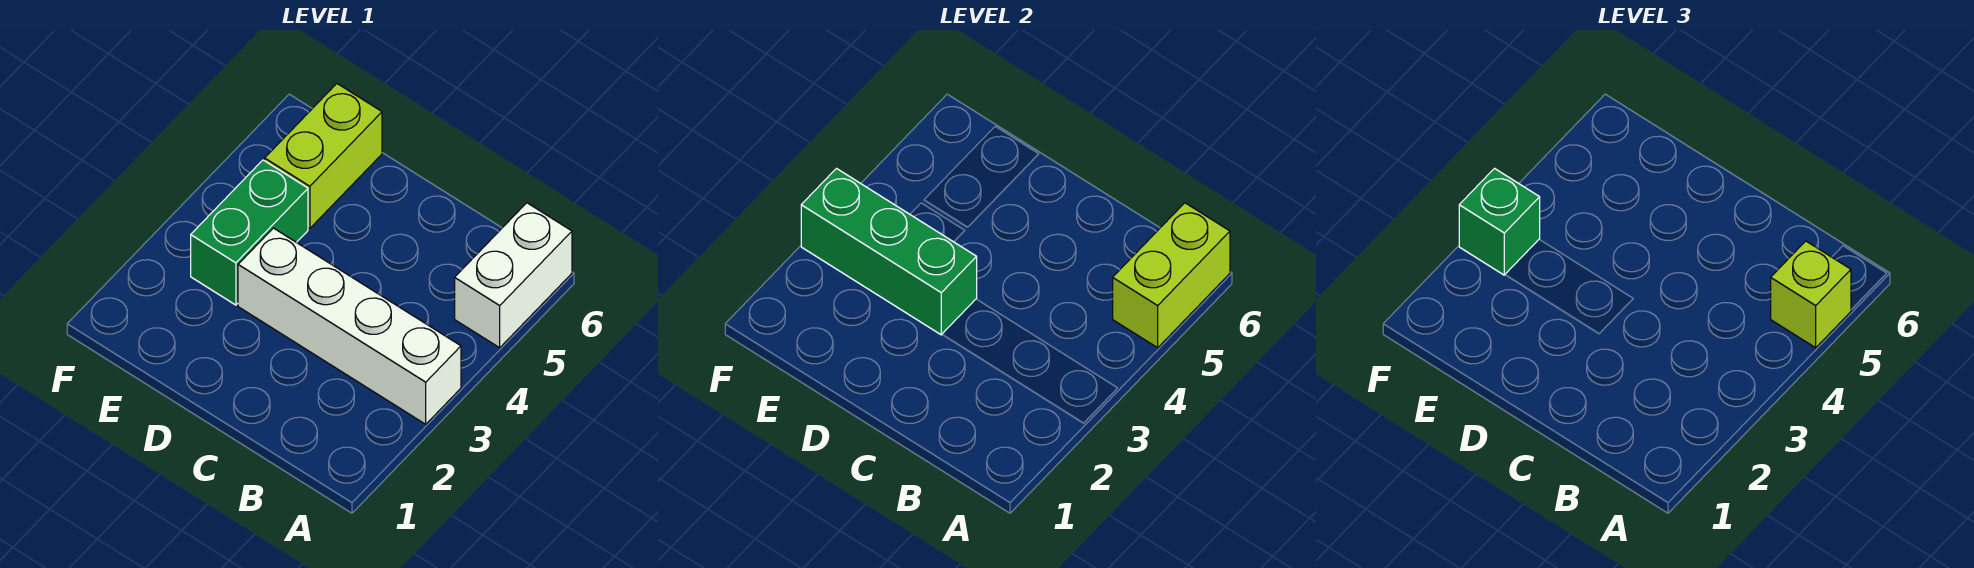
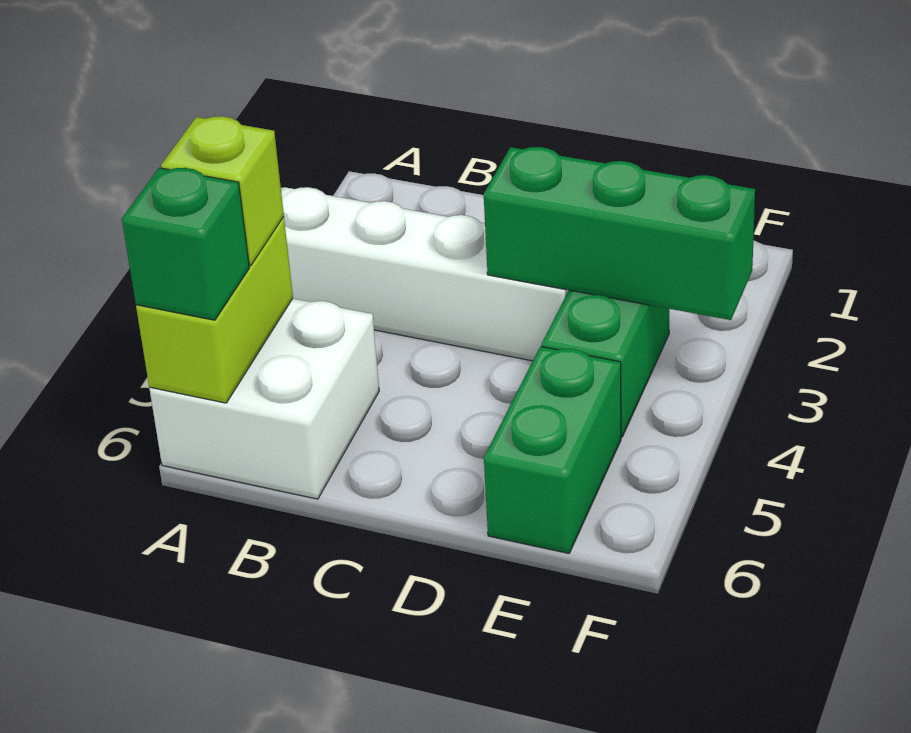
white 1x2 brick [455,203,572,348] -> white 2x2 brick [149,299,379,499]
lime 1x2 brick [265,84,382,228] -> green 1x2 brick [484,346,621,553]
green 1x1 brick [1459,169,1540,275] -> green 1x1 brick moved to [122,168,249,320]

